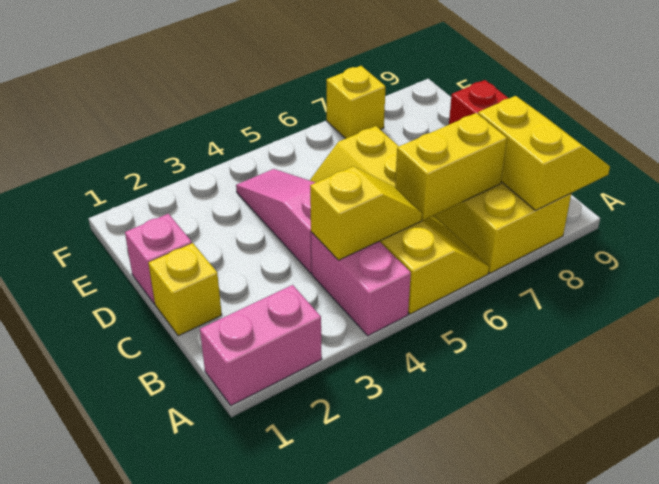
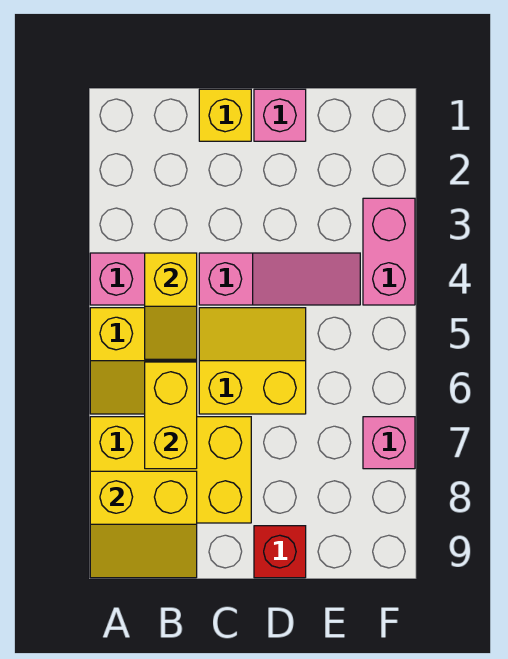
pink 1x2 brick [200,285,322,405] -> pink 1x2 brick moved to [363,198,415,305]
yellow 1x1 brick [326,66,386,139] -> pink 1x1 brick [363,417,415,469]

